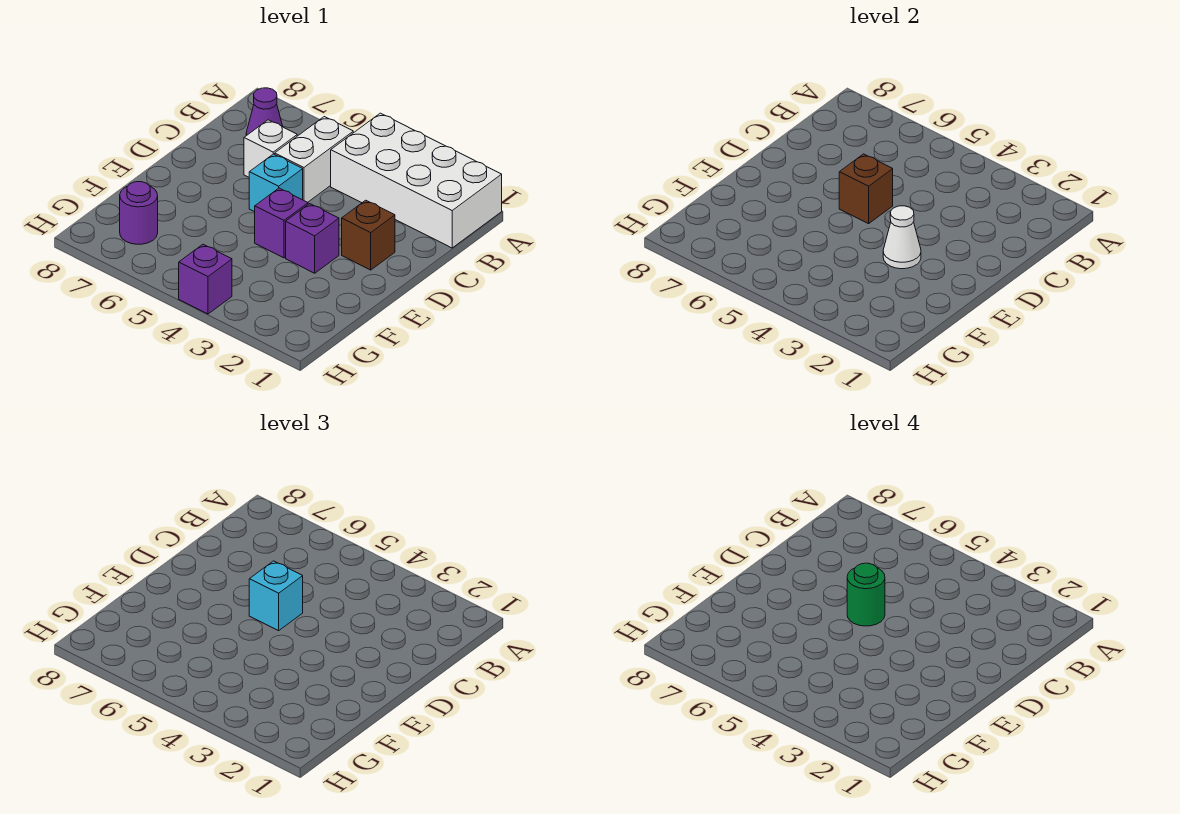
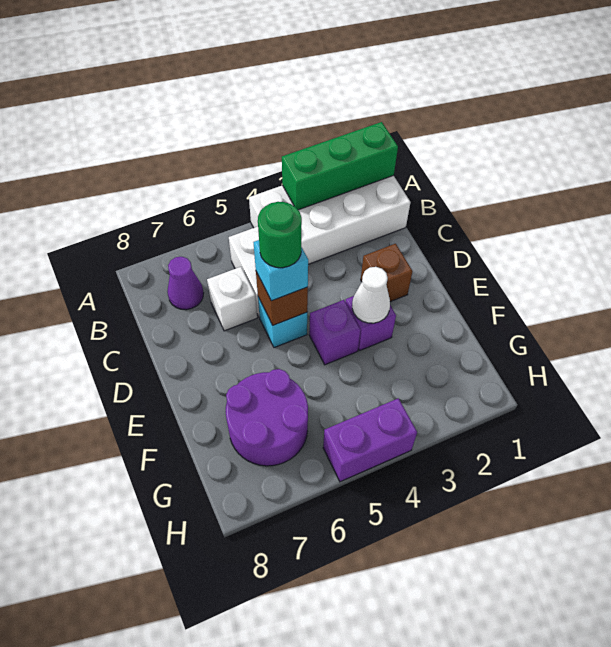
none -> green 1x3 brick [282,122,398,210]
purple 1x1 round brick [120,182,158,244] -> purple 2x2 round brick [226,369,308,466]
purple 1x1 brick [179,244,232,314] -> purple 1x2 brick [323,398,417,482]

